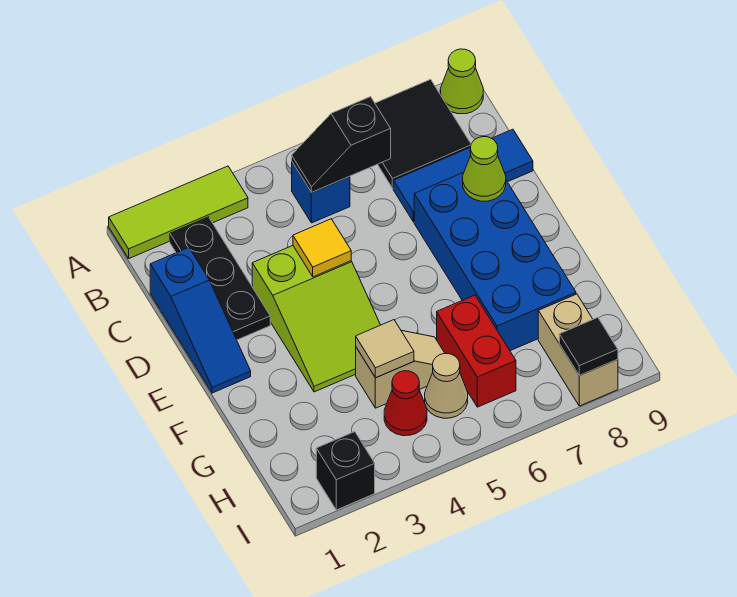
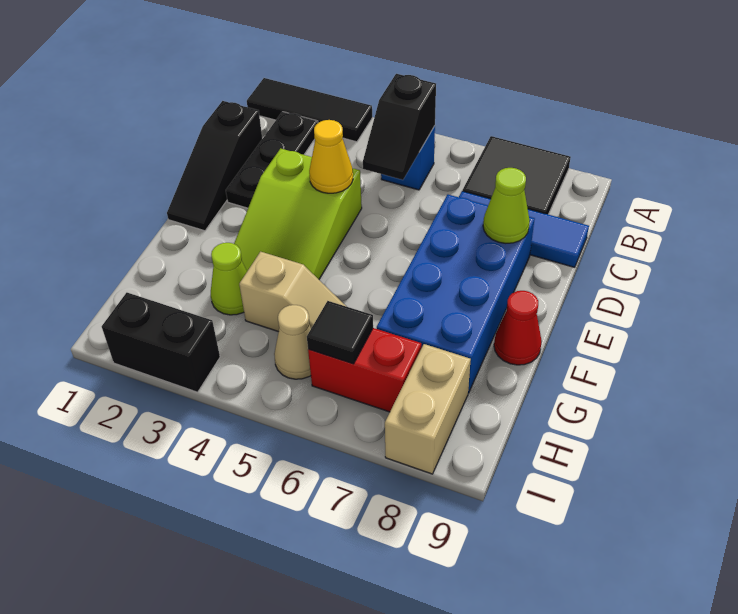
lime 1x3 tile [109,166,248,258] -> black 1x3 tile [247,78,372,142]
lime 1x1 cone [440,49,483,114] -> lime 1x1 cone moved to [211,243,247,315]
black 1x2 slope [292,97,391,193] -> black 1x2 slope turned to [363,74,436,180]
blue 1x3 slope [150,248,251,393] -> black 1x3 slope [167,101,262,231]
yellow 1x1 tile [293,219,351,277] -> yellow 1x1 cone [309,120,353,193]
tan 1x1 tile [356,320,414,378] -> none
red 1x2 brick [437,295,516,407] -> red 1x2 brick turned to [308,328,421,412]
red 1x1 cone [384,371,427,436] -> red 1x1 cone moved to [494,291,542,365]
black 1x1 brick [316,432,375,510] -> black 1x2 brick [102,293,220,392]
black 1x1 tile [559,318,618,376] -> black 1x1 tile moved to [307,301,373,364]

